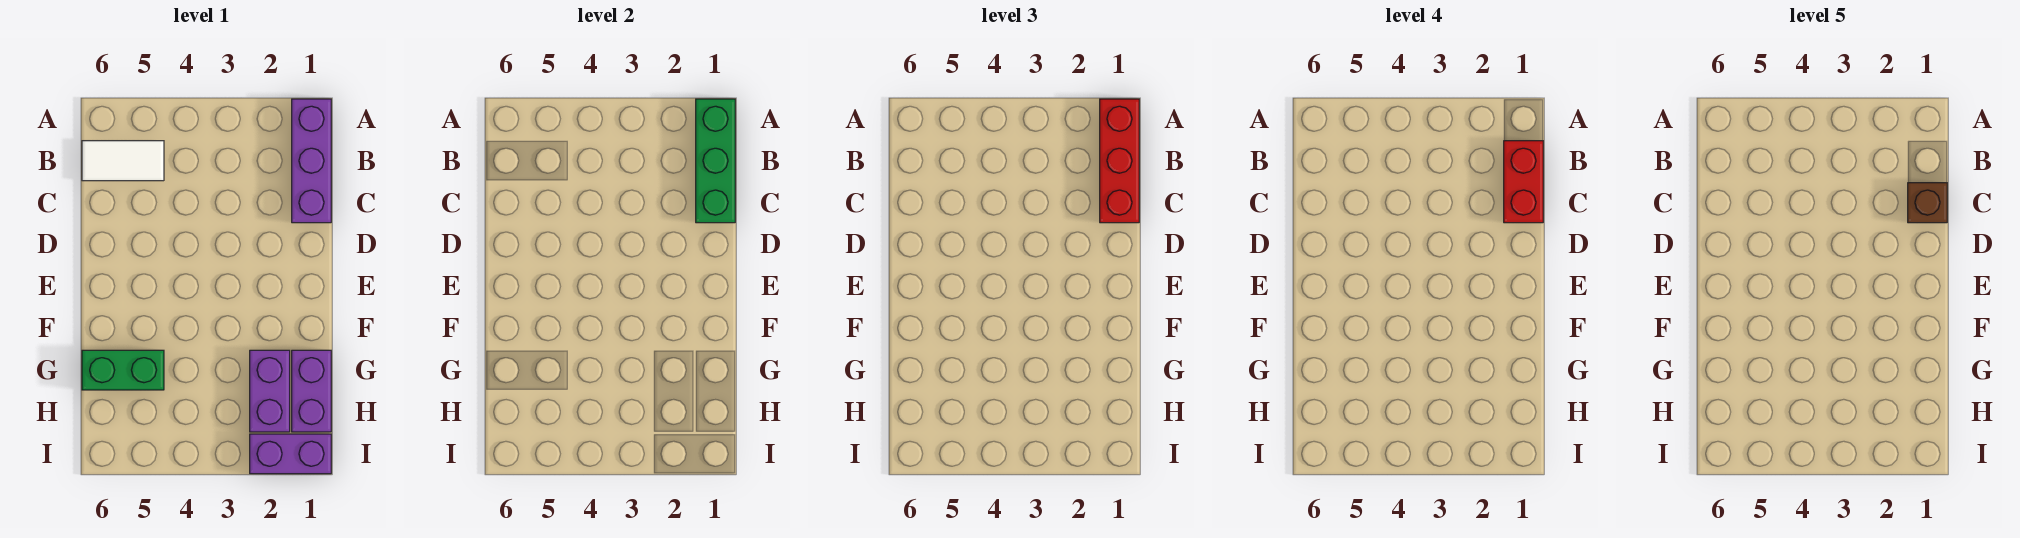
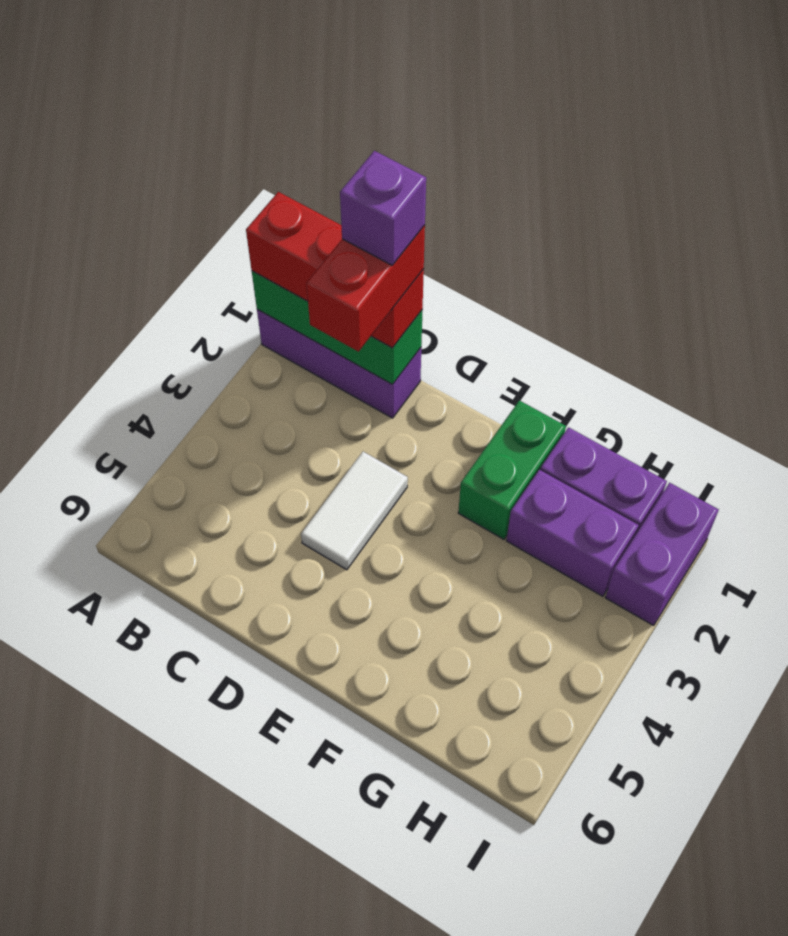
red 1x2 brick [1504,141,1543,223] -> red 1x2 brick turned to [306,225,425,352]
white 1x2 tile [82,141,164,181] -> white 1x2 tile moved to [301,452,408,570]
brown 1x1 brick [1908,183,1947,223] -> purple 1x1 brick [340,151,426,265]
green 1x2 brick [82,350,164,390] -> green 1x2 brick moved to [458,400,566,539]

